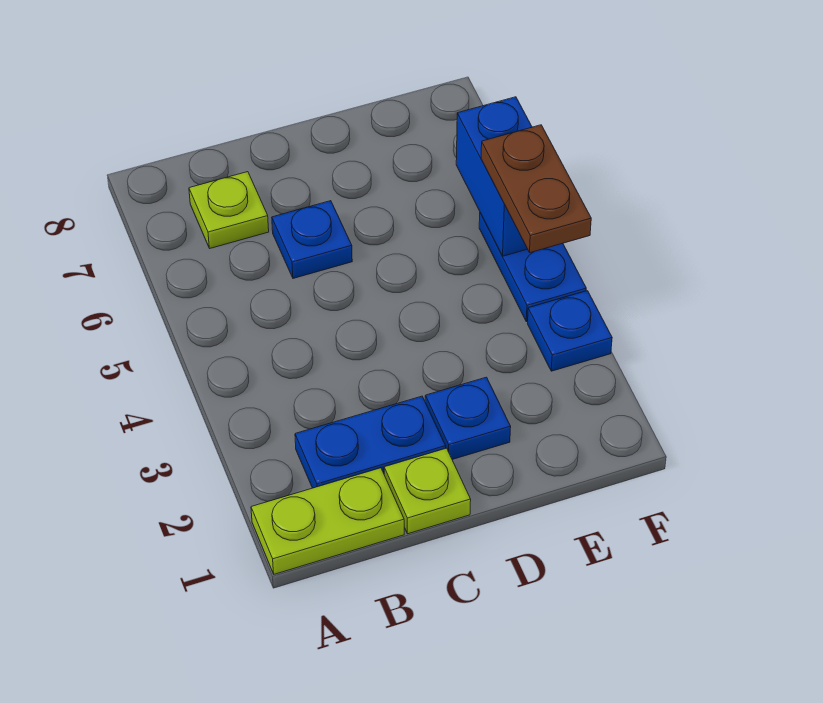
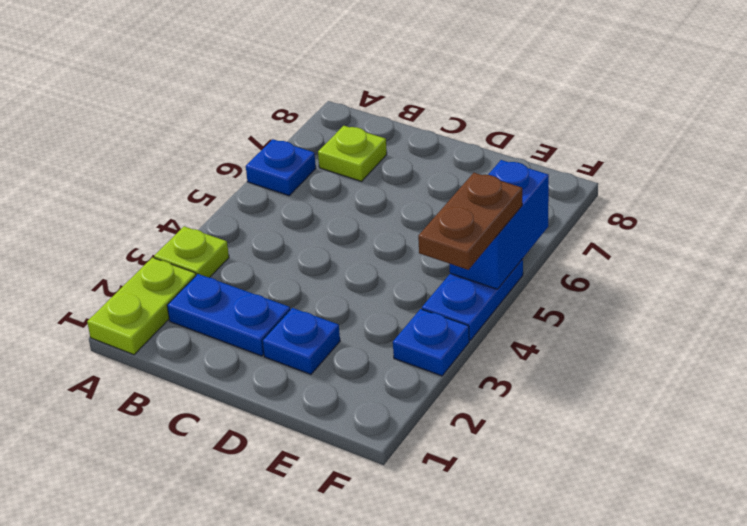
lime 1x2 plate [251,468,404,574] -> lime 1x2 plate turned to [87,258,196,355]
lime 1x1 plate [384,448,471,534] -> lime 1x1 plate moved to [154,226,229,278]
blue 1x1 plate [272,201,352,278] -> blue 1x1 plate moved to [246,139,316,196]

